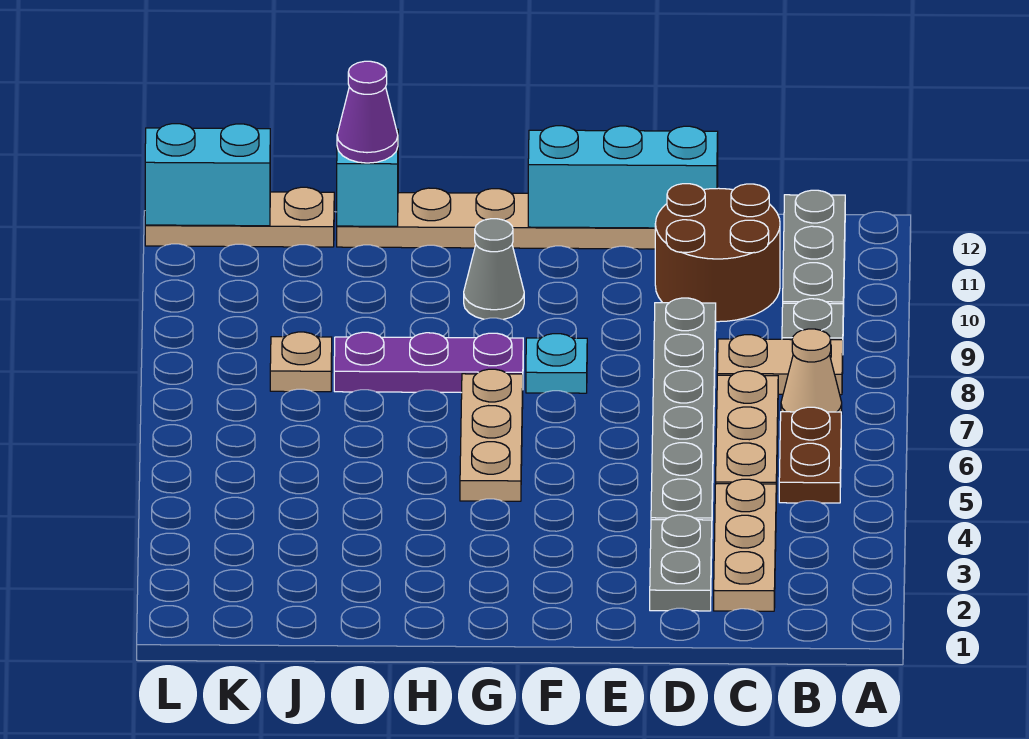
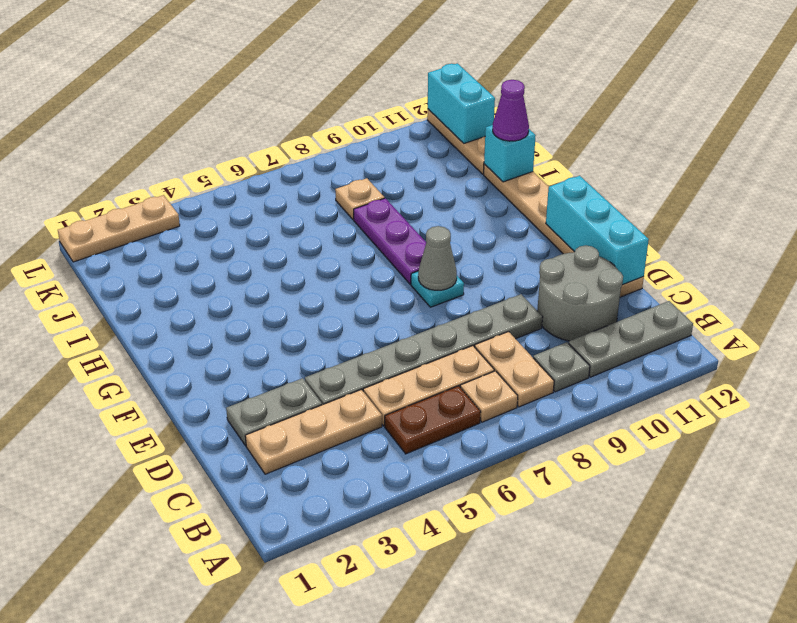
tan 1x1 cone [781,329,842,414] -> tan 1x1 plate [460,371,518,422]
brown 2x2 round brick [655,184,780,322] -> grey 2x2 round brick [537,245,623,341]
tan 1x3 plate [460,369,523,501] -> tan 1x3 plate moved to [58,195,180,262]
grey 1x1 cone [464,219,524,319] -> grey 1x1 cone moved to [418,226,457,290]

